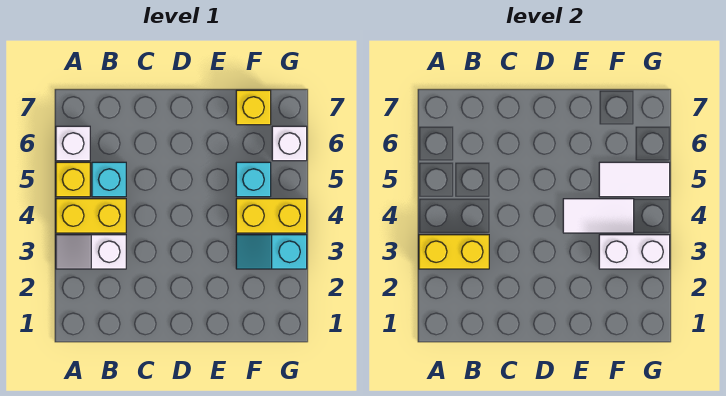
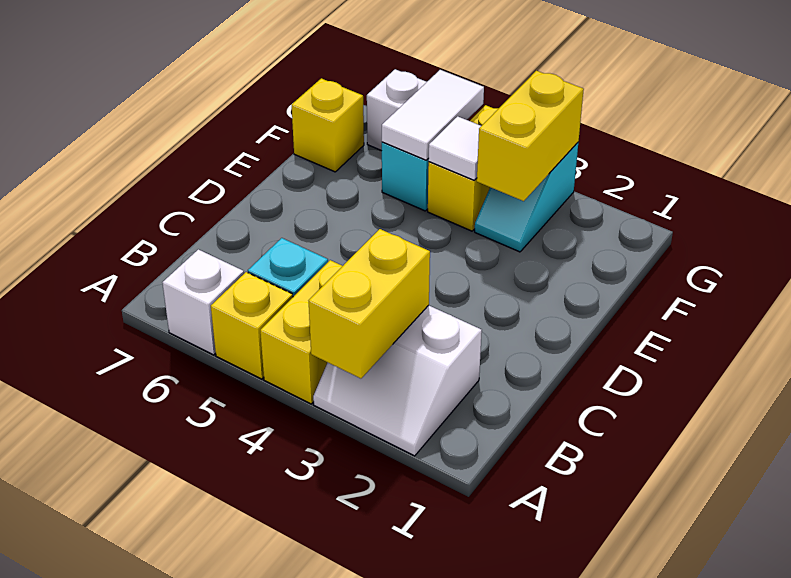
white 1x2 slope [56,235,126,269] -> white 2x2 slope [313,305,482,456]
white 1x2 tile [563,199,634,233] -> white 1x1 tile [428,116,481,180]
white 1x2 brick [599,235,670,269] -> yellow 1x2 brick [477,71,584,201]

